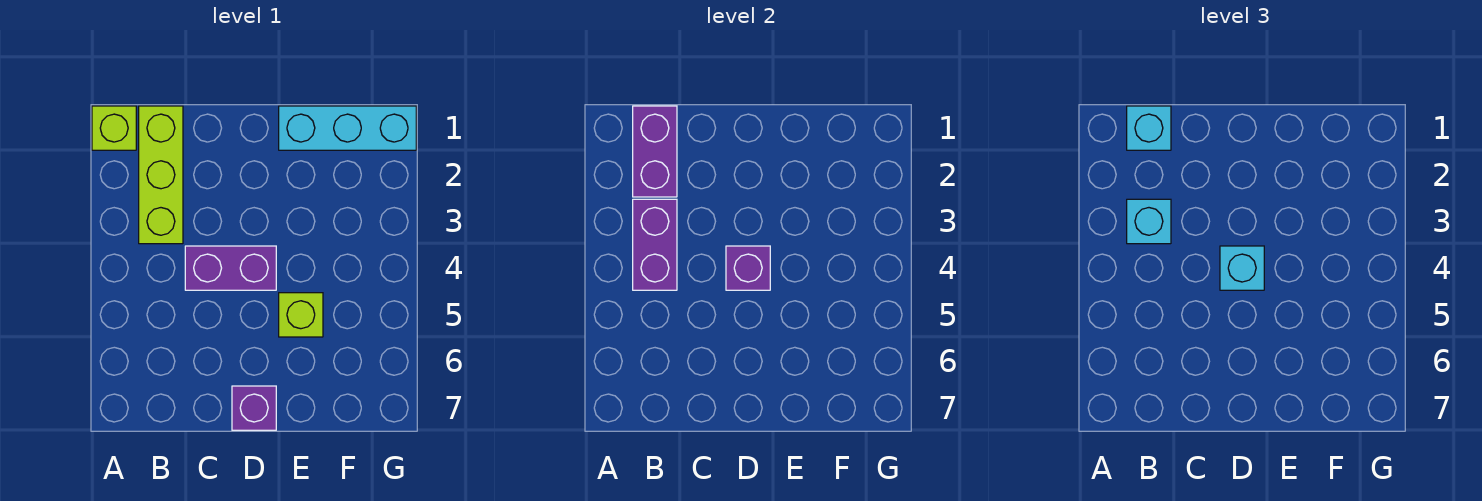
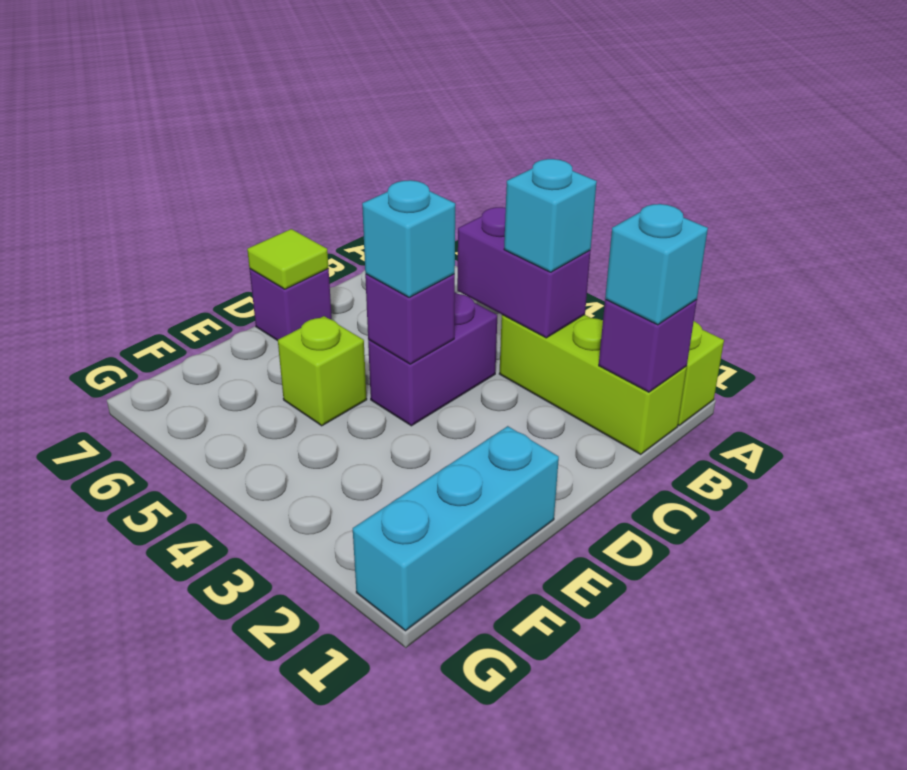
purple 1x2 brick [633,106,677,197] -> purple 1x1 brick [599,300,697,392]
none -> lime 1x1 tile [247,229,328,289]

